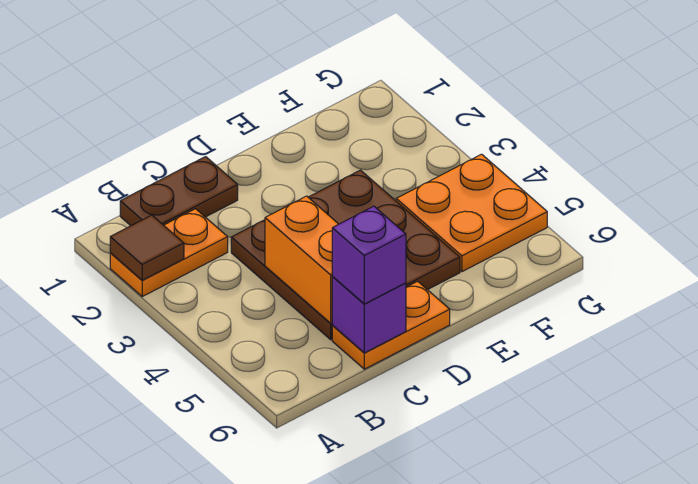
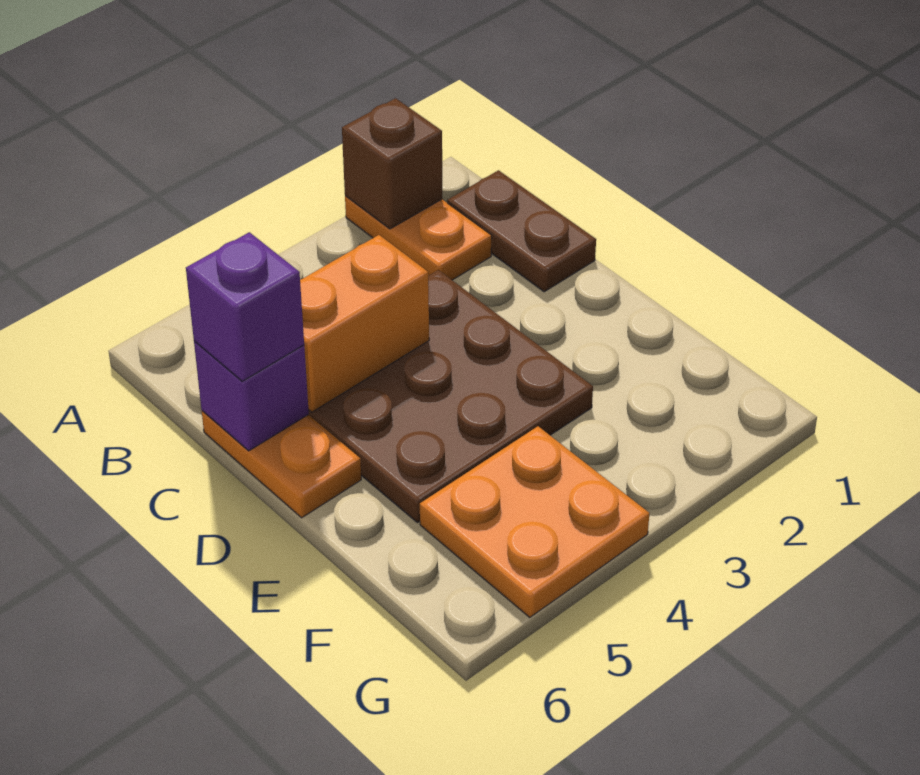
brown 1x1 tile [110,215,184,280] -> brown 1x1 brick [342,98,443,229]

